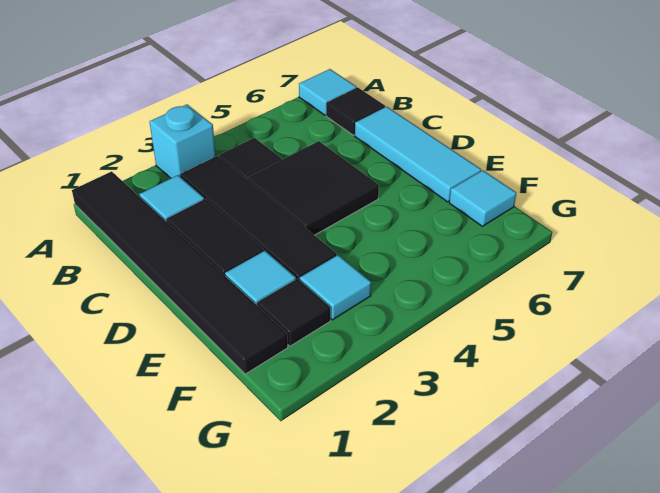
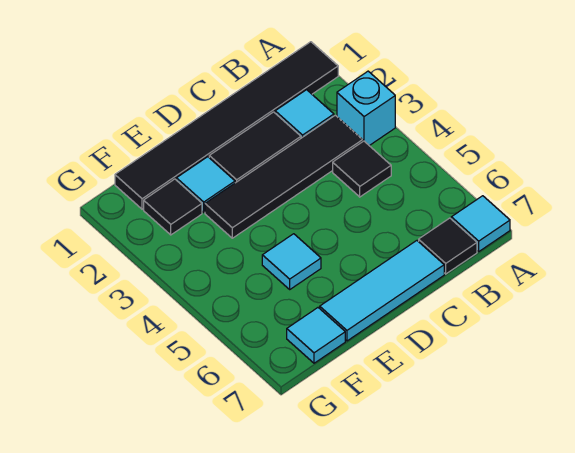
black 2x2 tile [247,141,379,235] -> none
cyan 1x1 tile [300,255,371,320] -> cyan 1x1 tile moved to [262,234,321,289]

